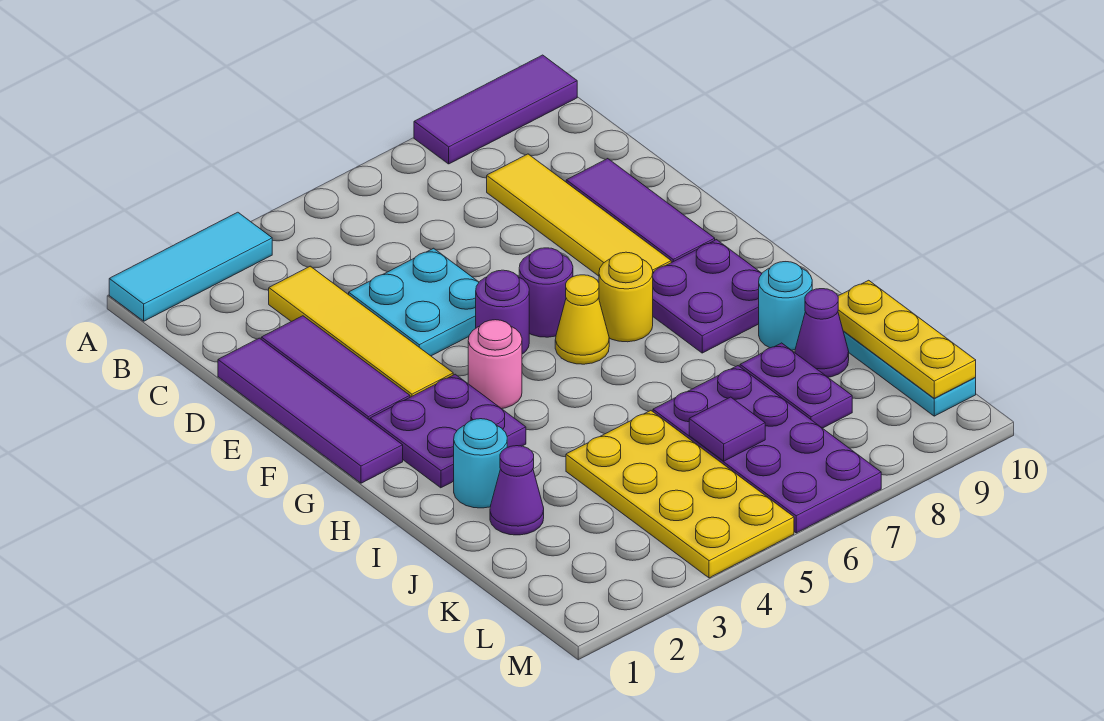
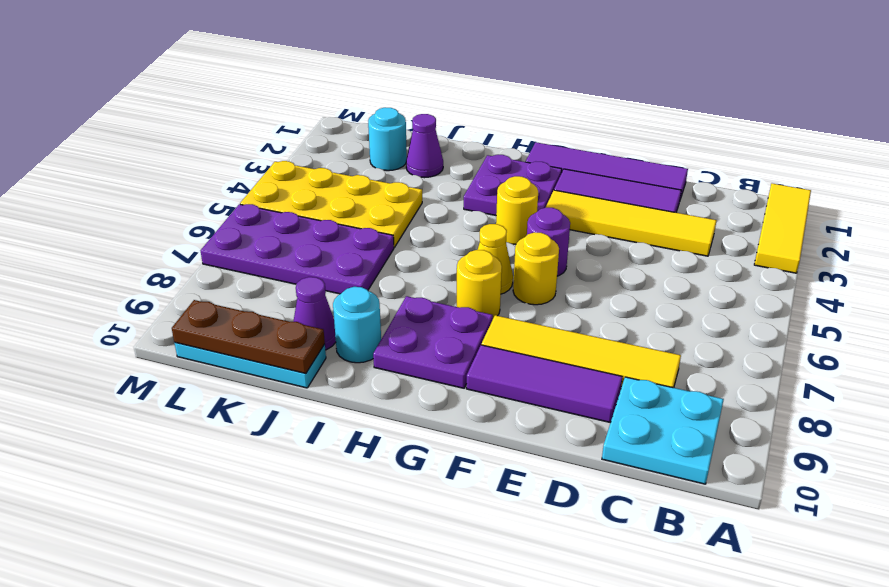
cyan 1x3 tile [109,212,272,321] -> yellow 1x3 tile [754,184,811,273]
purple 1x3 tile [414,55,577,164] -> none
cyan 2x2 plate [349,248,479,356] -> cyan 2x2 plate moved to [602,377,724,484]
purple 1x1 round brick [519,248,573,337] -> yellow 1x1 round brick [513,232,559,305]
pink 1x1 round brick [468,320,522,409] -> yellow 1x1 round brick [496,176,538,244]
cyan 1x1 round brick [454,419,507,508] -> cyan 1x1 round brick moved to [368,107,407,171]
purple 1x2 plate [740,343,852,428] -> none
yellow 1x3 plate [838,280,976,398] -> brown 1x3 plate [172,300,325,374]
purple 1x1 tile [689,397,765,461] -> none

